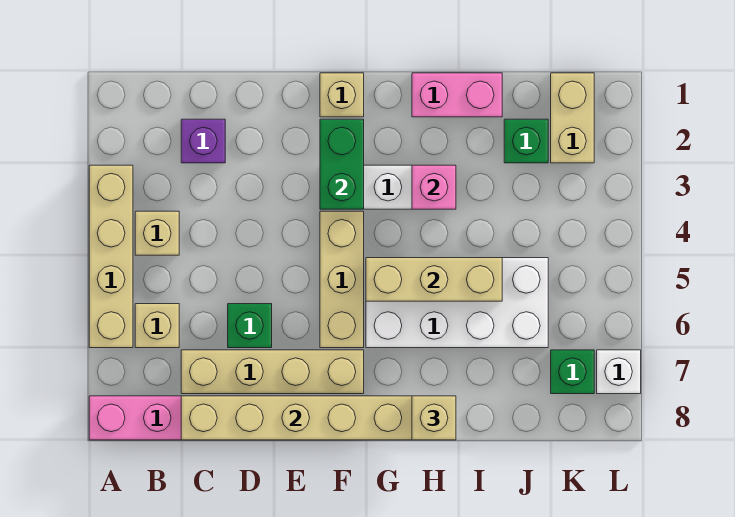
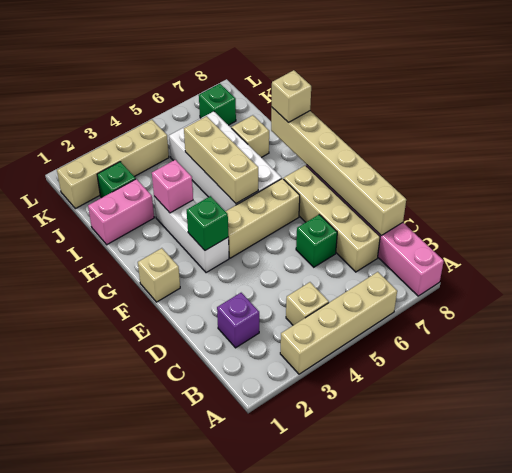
tan 1x1 brick [135,304,179,348] -> tan 1x1 brick moved to [232,115,269,158]
green 1x2 brick [320,119,364,209] -> green 1x1 brick [187,196,228,251]
pink 1x2 brick [412,73,502,117] -> pink 1x2 brick turned to [88,179,154,245]
tan 1x2 brick [551,73,594,163] -> tan 1x4 brick [57,120,169,209]
white 1x1 brick [597,350,641,394] -> none

